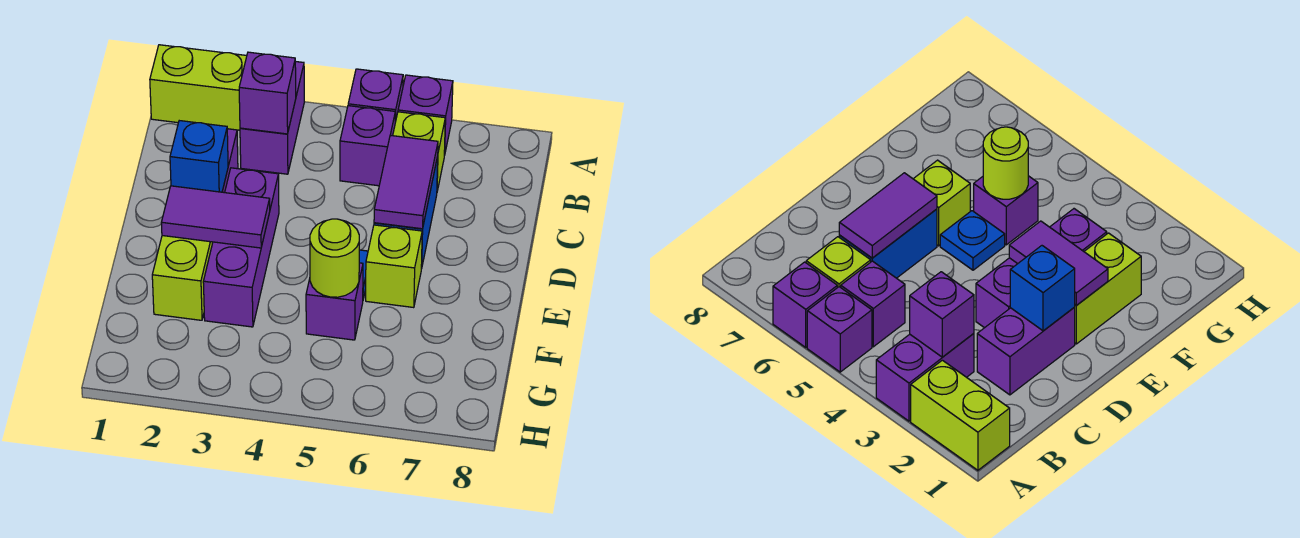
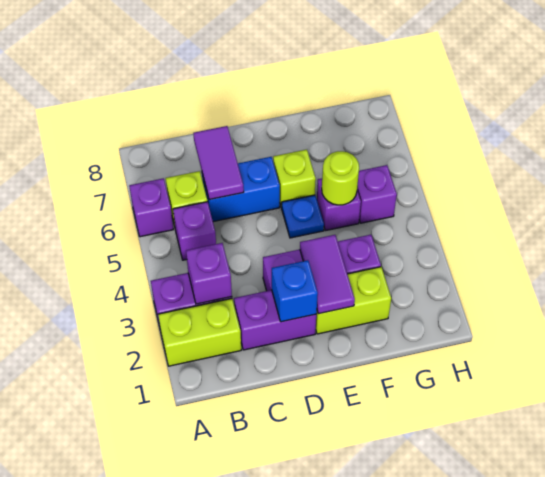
lime 1x2 brick [150,45,247,130] -> lime 1x2 brick turned to [158,299,241,366]
purple 1x1 brick [348,69,403,122] -> purple 1x1 brick moved to [357,165,397,223]
purple 1x2 tile [374,135,438,229] -> purple 1x2 tile turned to [193,126,244,200]

